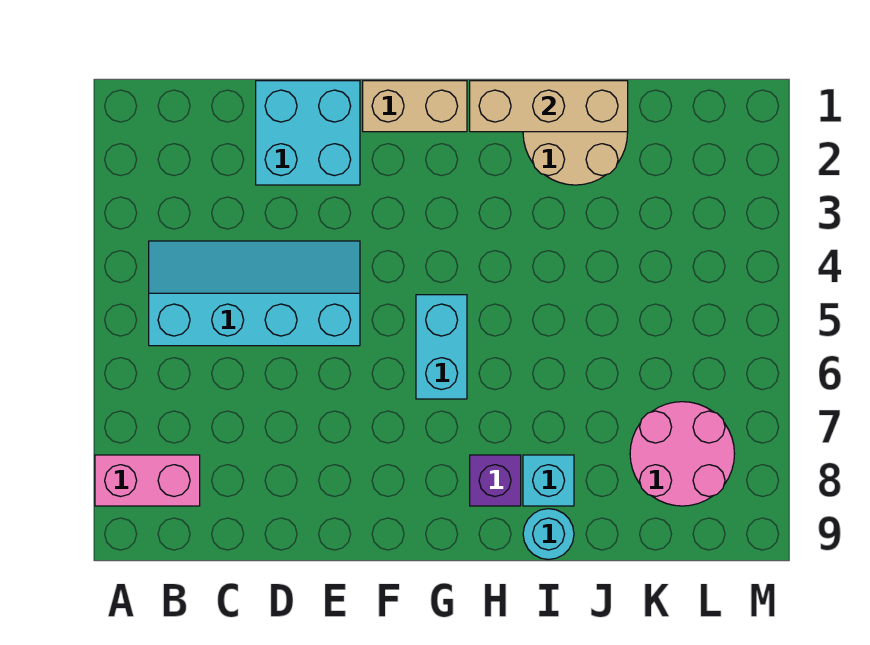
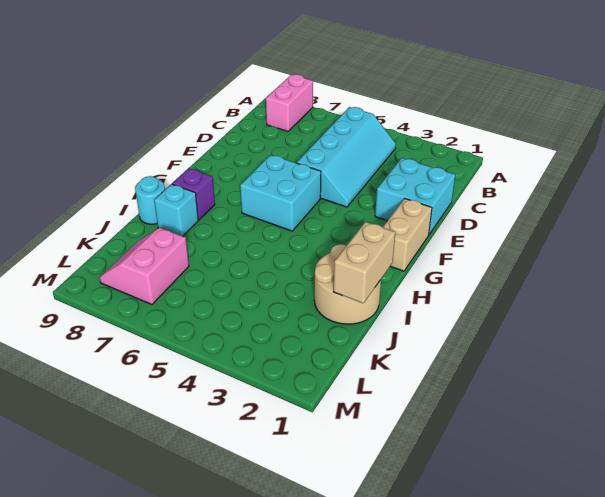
cyan 1x2 brick [416,295,467,399] -> cyan 2x2 brick [240,155,321,231]
tan 1x3 brick [470,81,628,132] -> tan 1x2 brick [333,222,395,303]
pink 2x2 round brick [630,402,735,506] -> pink 2x2 slope [100,228,189,304]

